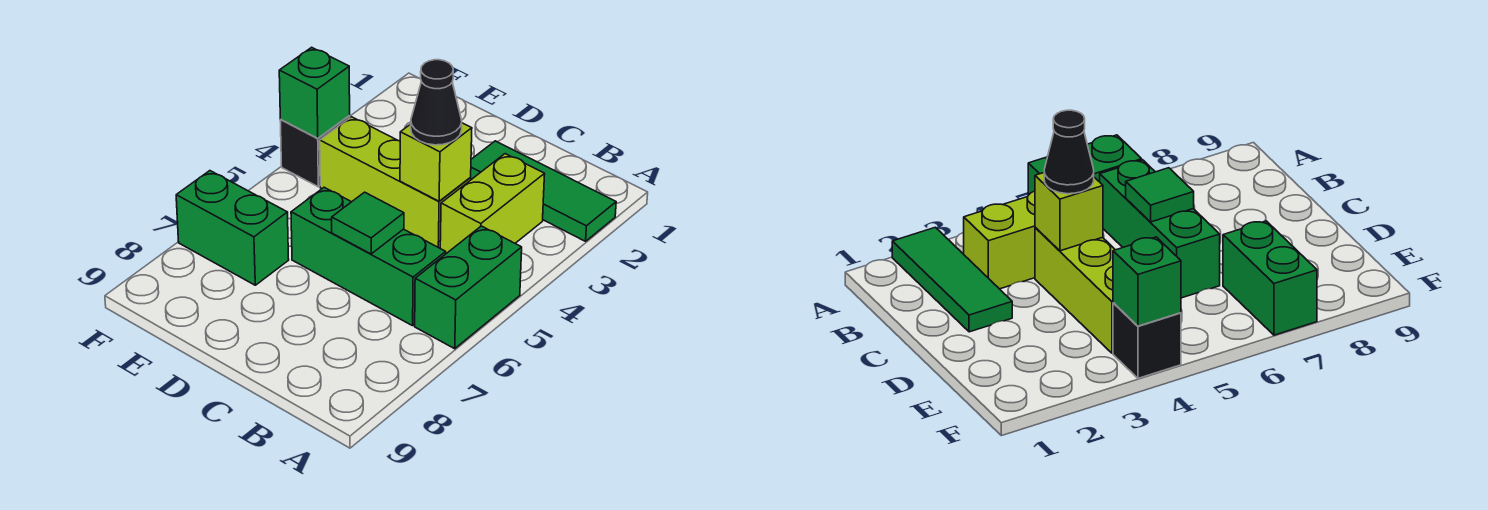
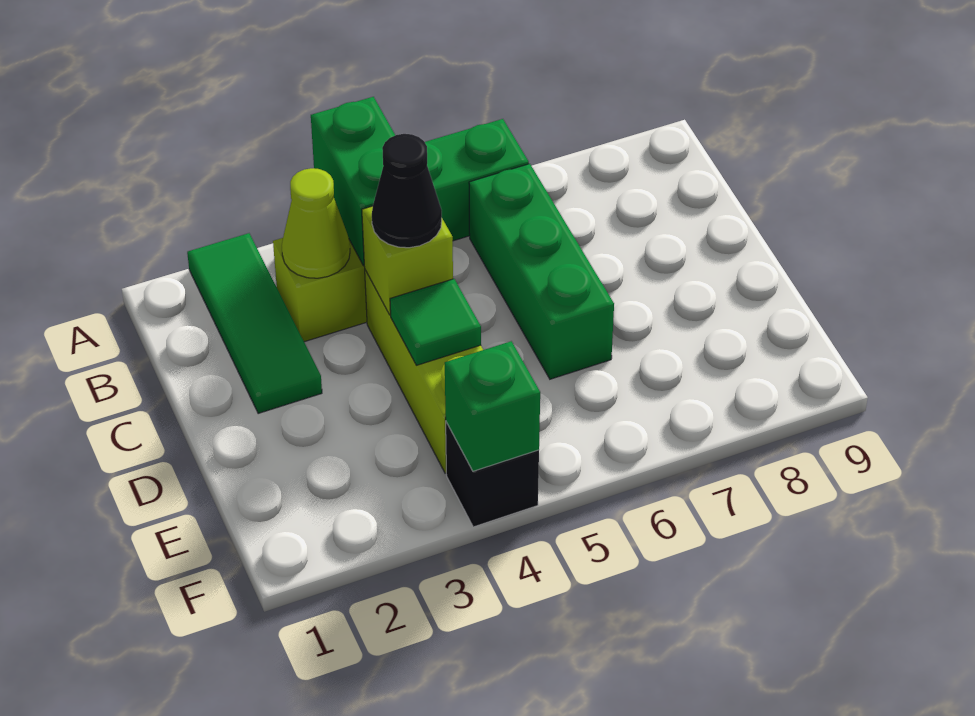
none -> lime 1x1 cone [282,168,350,278]
green 1x1 tile [332,192,404,254] -> green 1x1 tile moved to [390,279,481,365]
green 1x2 brick [176,171,289,285] -> green 1x2 brick moved to [311,97,395,266]

